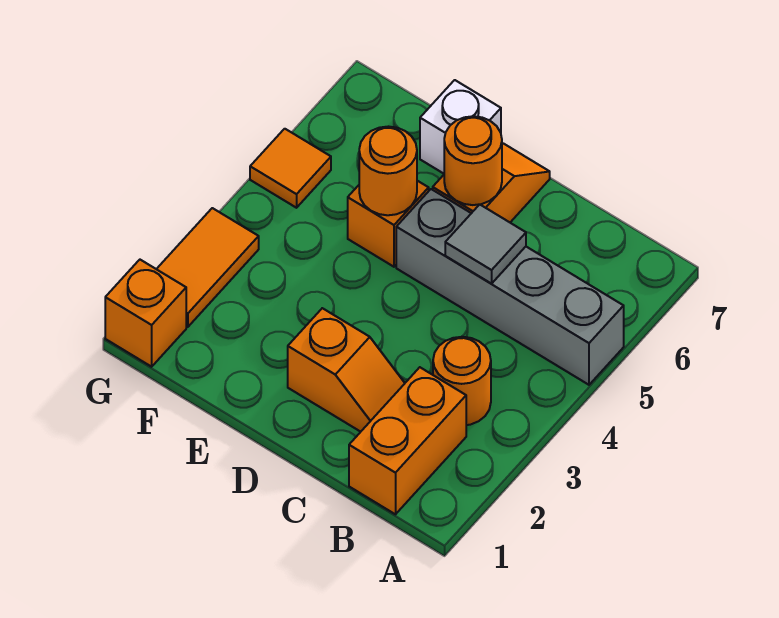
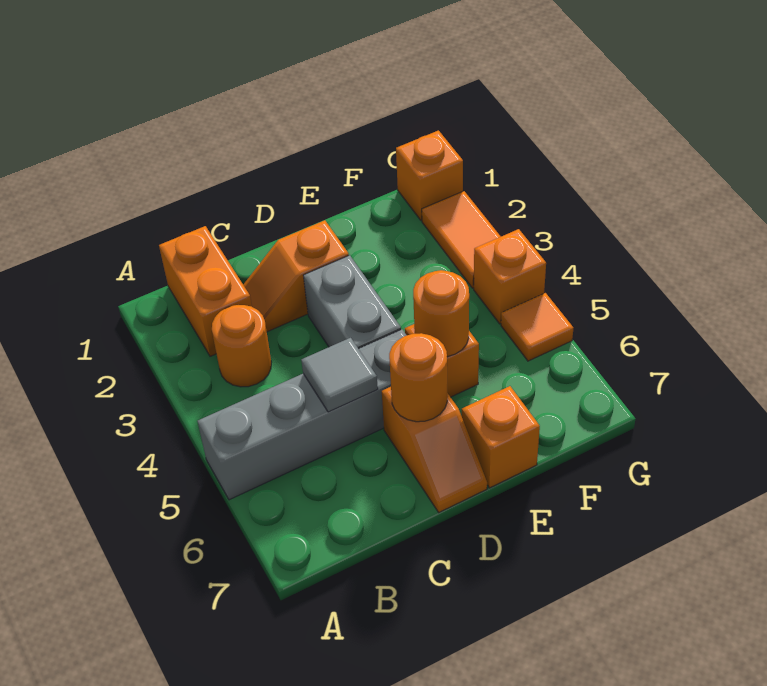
none -> grey 1x2 brick [303,255,401,349]
white 1x1 brick [420,80,501,174] -> orange 1x1 brick [462,386,540,488]
none -> orange 1x1 brick [474,229,546,324]

